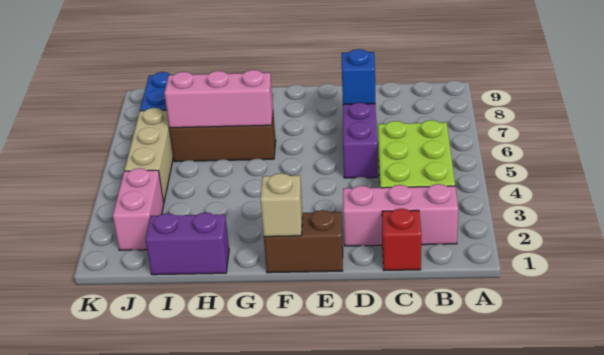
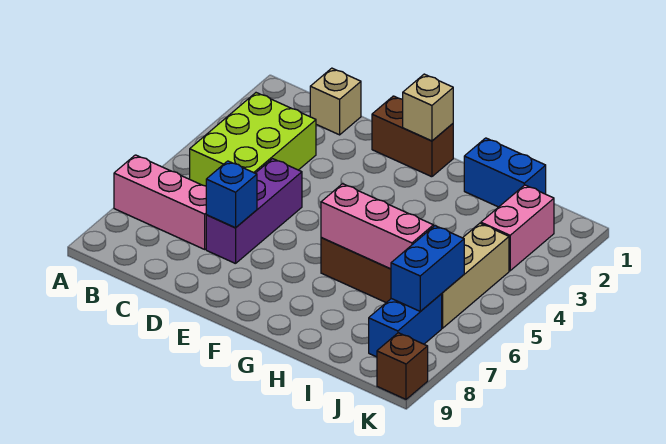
pink 1x3 brick [343,184,458,246] -> pink 1x3 brick moved to [114,155,206,249]
red 1x1 brick [382,209,421,271] -> tan 1x1 brick [310,68,361,135]
purple 1x2 brick [145,212,229,275] -> blue 1x2 brick [464,138,546,207]
none -> blue 1x2 brick [391,226,464,311]
none -> brown 1x1 brick [377,333,428,399]

